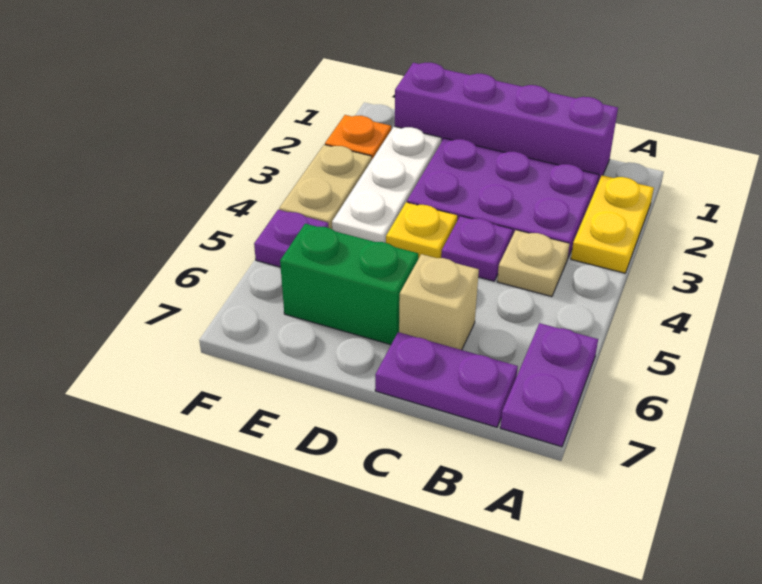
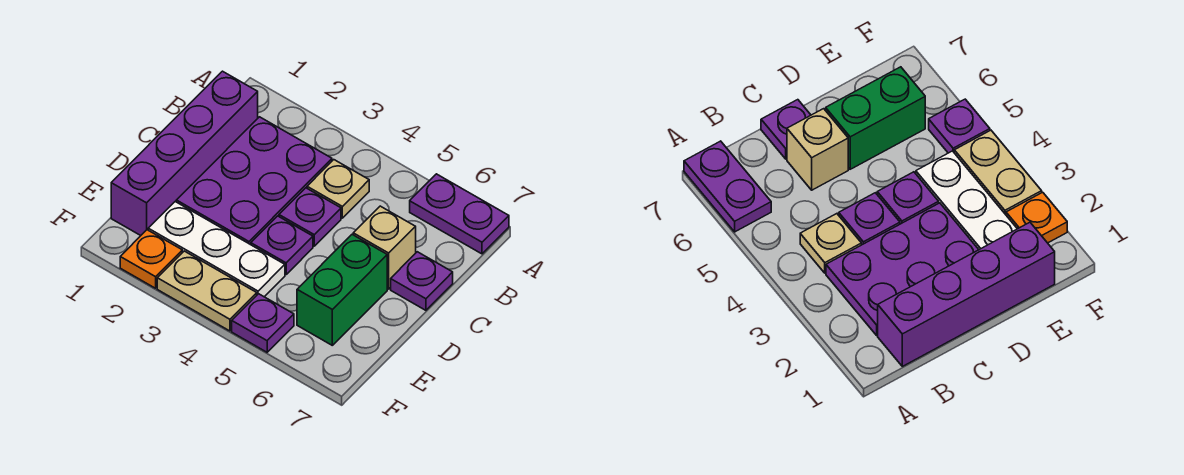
yellow 1x2 plate [571,175,654,273] -> none
purple 1x2 plate [375,332,518,427] -> purple 1x1 plate [391,252,453,310]
yellow 1x1 plate [386,202,457,259] -> purple 1x1 plate [251,216,313,274]

